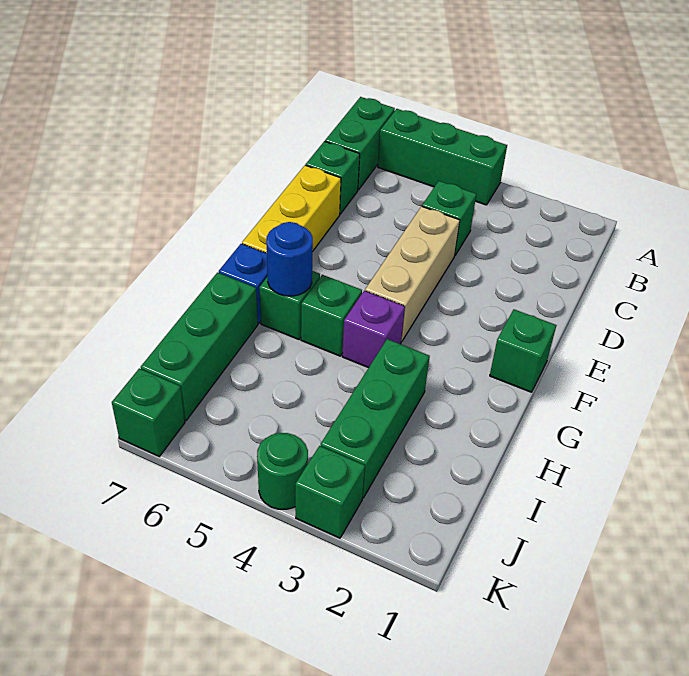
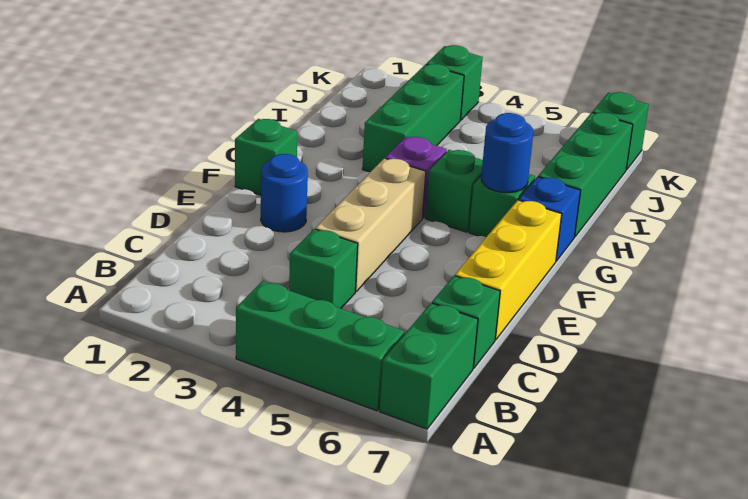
none -> blue 1x1 round brick [261,154,308,232]
green 1x1 round brick [257,433,308,509] -> none

